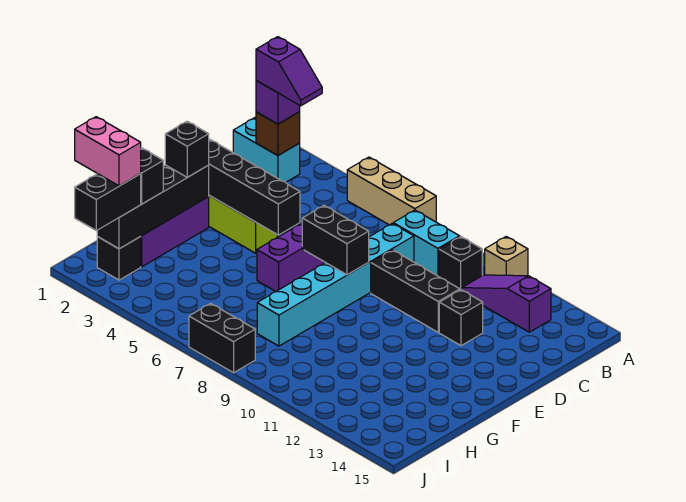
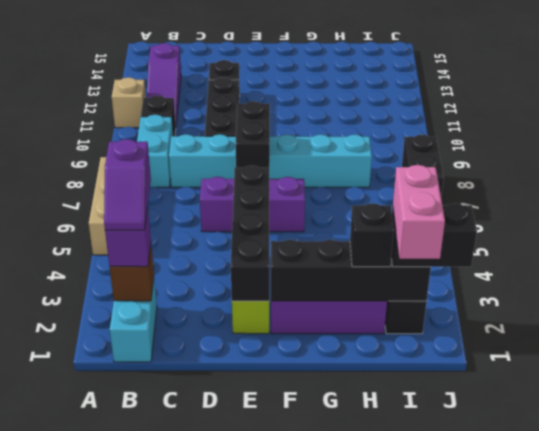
purple 1x2 slope [256,37,322,106] -> purple 1x2 slope turned to [104,139,151,230]
black 1x1 brick [165,121,209,177] -> none

